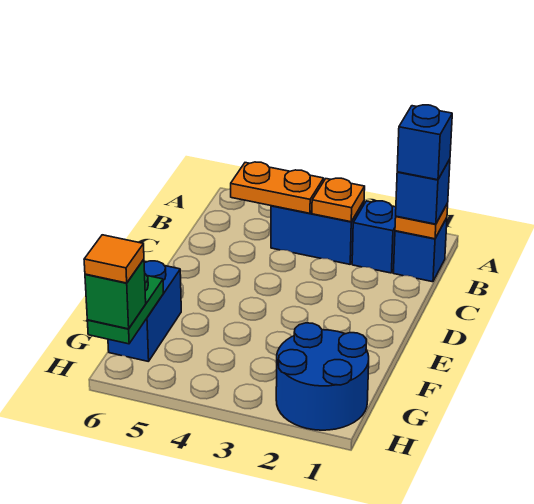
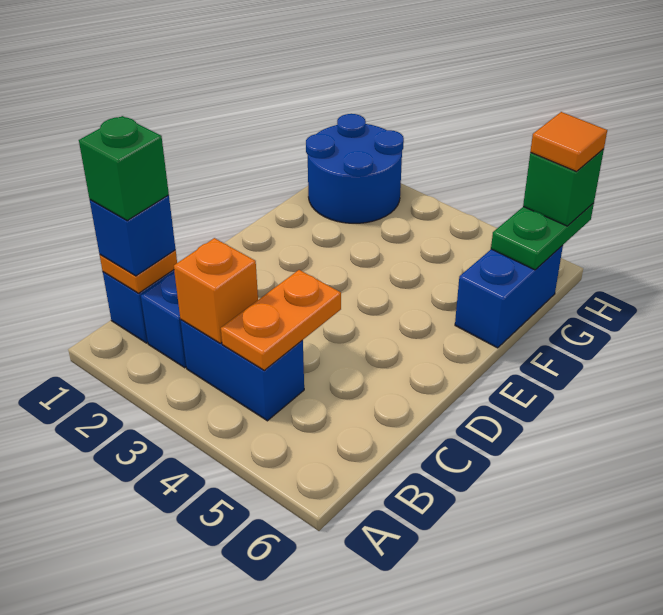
blue 1x1 brick [397,105,452,180] -> green 1x1 brick [79,116,169,221]
orange 1x1 plate [312,178,365,222] -> orange 1x1 brick [174,238,258,343]
orange 1x2 plate [231,162,324,213] -> orange 1x2 plate turned to [221,270,341,371]

